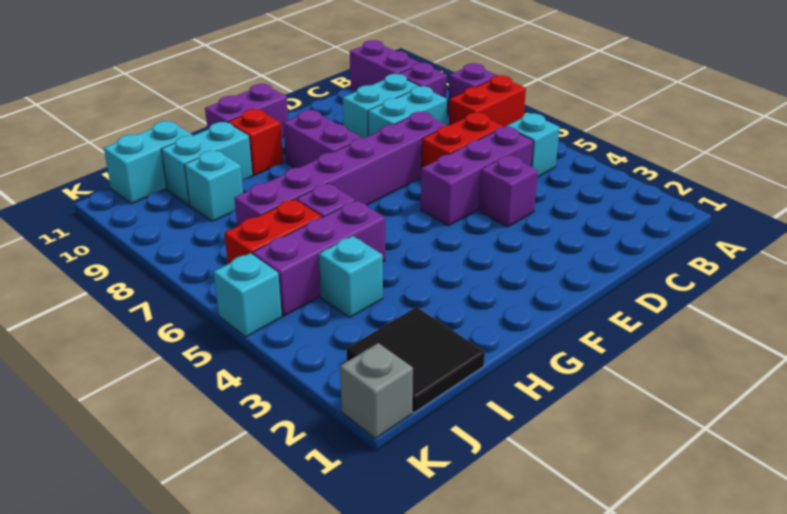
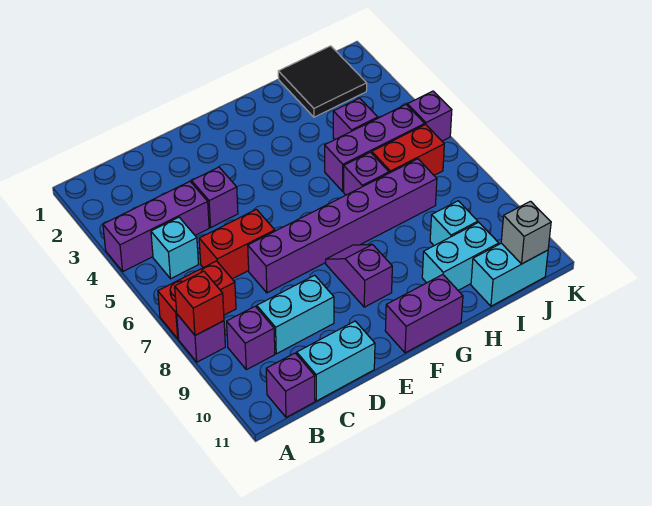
purple 1x2 brick [350,40,420,91] -> purple 1x1 brick [266,353,315,417]
purple 1x3 brick [421,127,534,226] -> purple 1x3 brick moved to [103,181,209,271]
cyan 1x2 brick [368,86,447,136] -> cyan 1x2 brick moved to [297,321,375,401]
purple 1x2 brick [283,110,362,168] -> purple 1x2 slope [326,244,392,307]
red 1x1 brick [228,109,283,175] -> red 1x1 brick moved to [175,271,224,335]
cyan 1x1 brick [319,236,383,318] -> purple 1x1 brick [333,98,378,139]
grey 1x1 brick [340,343,413,438] -> grey 1x1 brick moved to [501,201,551,264]
cyan 1x1 brick [214,253,282,337] -> purple 1x1 brick [407,91,452,141]

